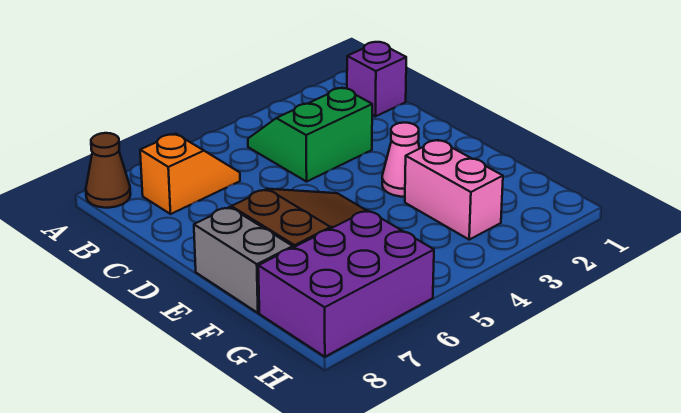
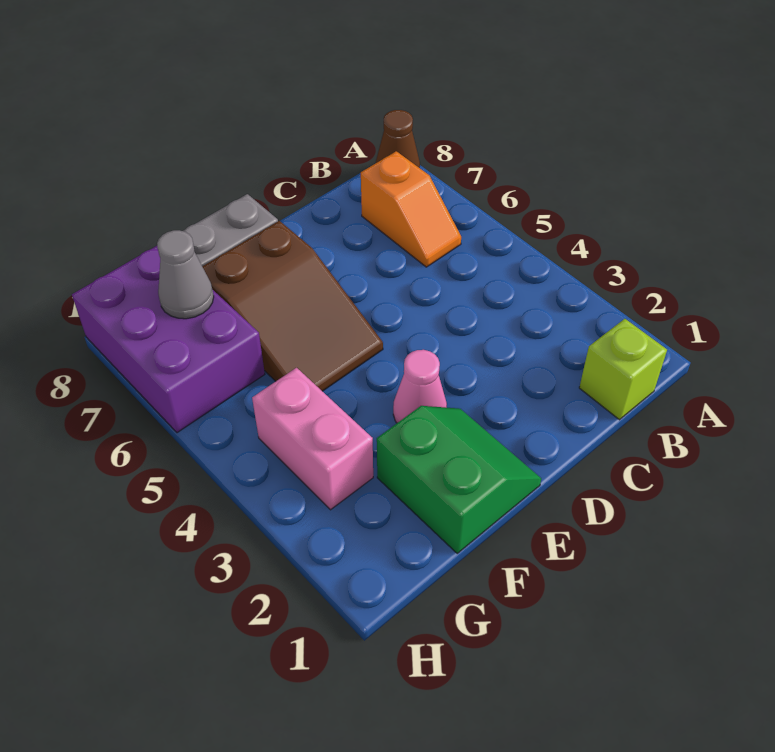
purple 1x1 brick [347,42,406,116] -> lime 1x1 brick [579,319,667,420]
green 2x2 slope [248,88,372,182] -> green 2x2 slope moved to [377,406,541,553]
pink 1x2 brick [405,140,503,240] -> pink 1x2 brick turned to [252,368,373,510]
none -> grey 1x1 cone [157,230,214,319]

